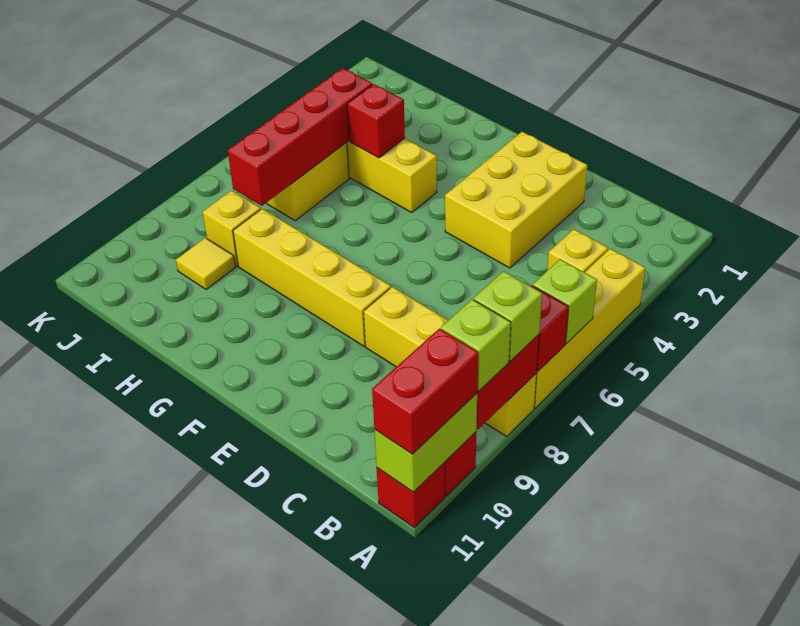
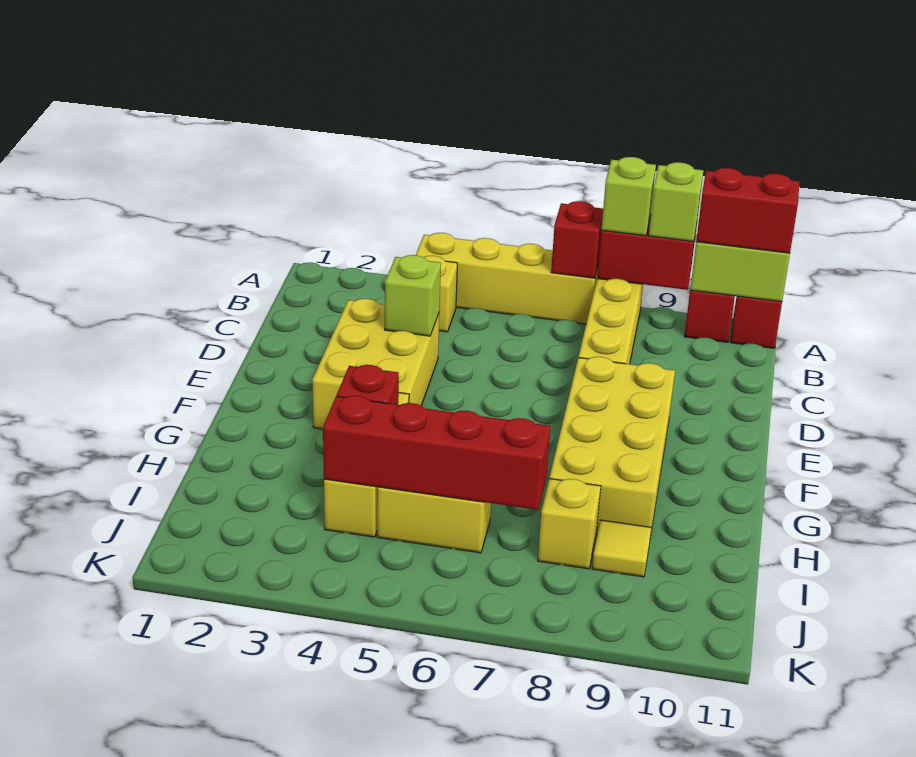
lime 1x1 brick [533,259,597,344] -> lime 1x1 brick moved to [385,255,441,336]
yellow 2x3 brick [445,132,587,268] -> yellow 2x3 brick turned to [312,299,439,429]
yellow 1x4 brick [233,209,391,346] -> yellow 2x4 brick [549,357,675,537]

